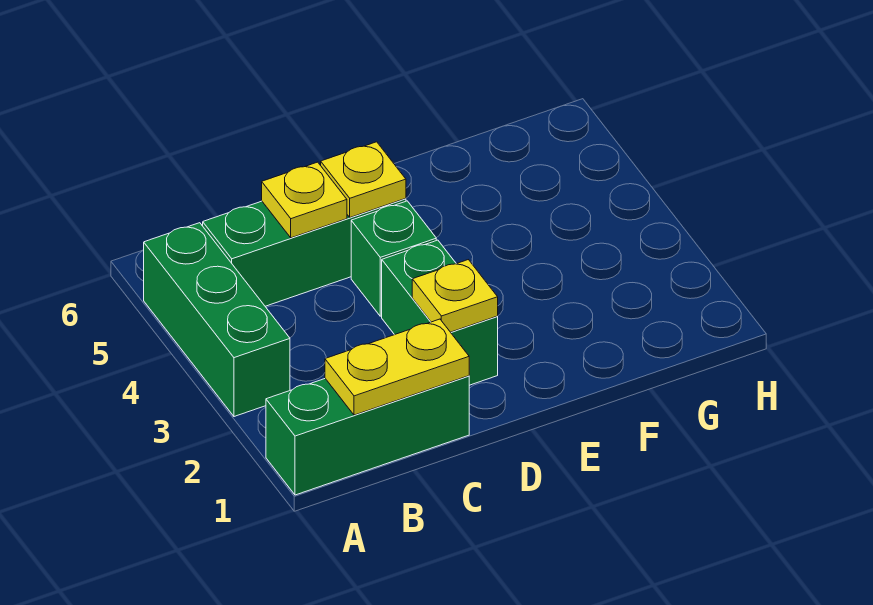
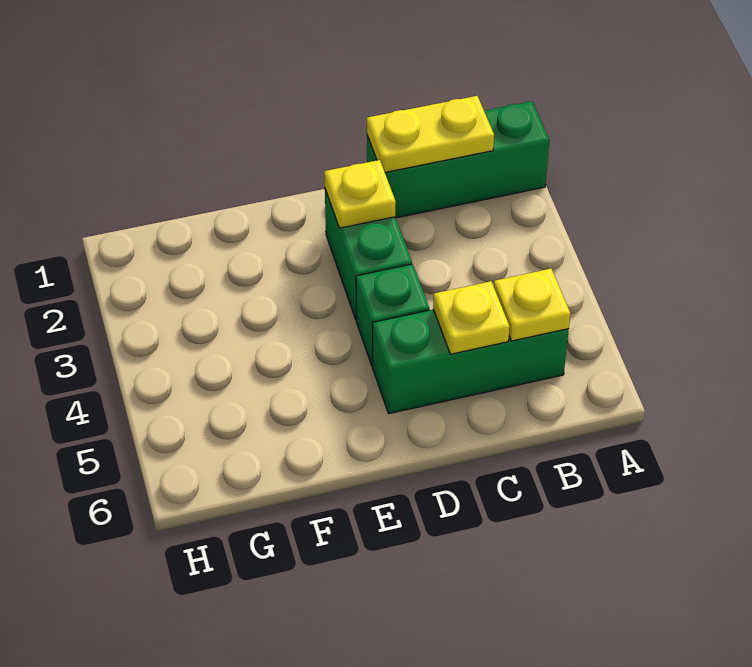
green 1x3 brick [144,223,290,417] -> none
yellow 1x1 plate [321,142,406,217] -> yellow 1x1 plate moved to [494,269,570,341]

